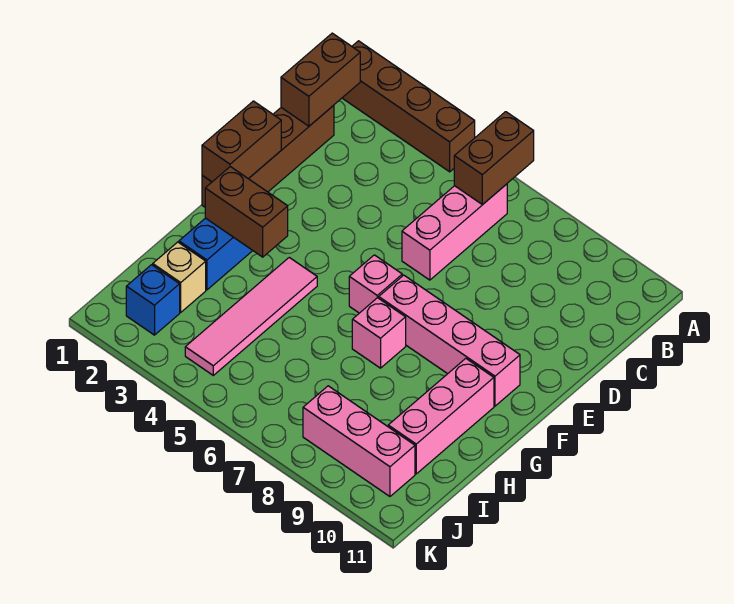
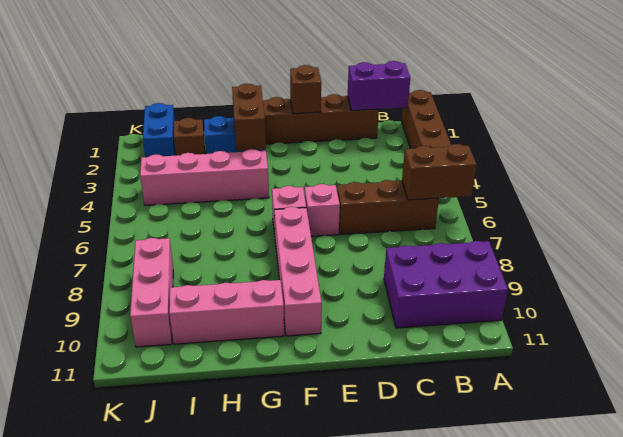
none -> purple 2x3 brick [384,241,508,328]
brown 1x2 brick [281,33,360,126] -> purple 1x2 brick [348,61,410,111]
pink 1x3 brick [402,184,507,280] -> brown 1x3 brick [337,180,439,235]
brown 1x2 brick [202,101,281,182] -> brown 1x1 brick [290,65,321,114]
pink 1x4 tile [185,257,317,375] -> pink 1x4 brick [140,149,269,205]
pink 1x1 brick [352,298,406,368] -> pink 1x1 brick moved to [305,184,340,236]
tan 1x1 brick [153,242,206,312] -> brown 1x1 brick [174,118,205,156]
blue 1x1 brick [126,265,180,335] -> blue 1x2 brick [143,103,176,157]

